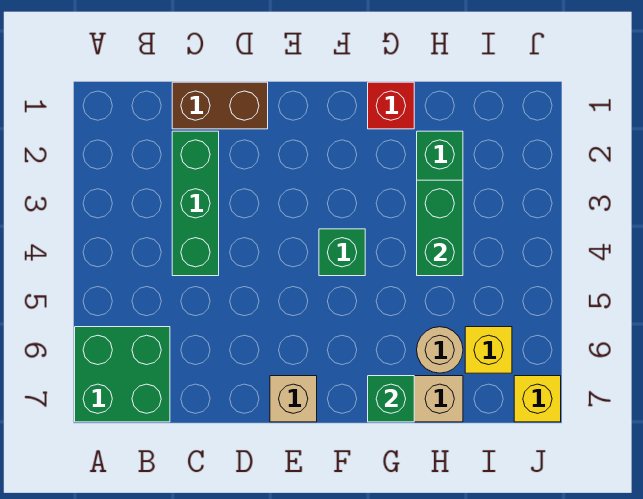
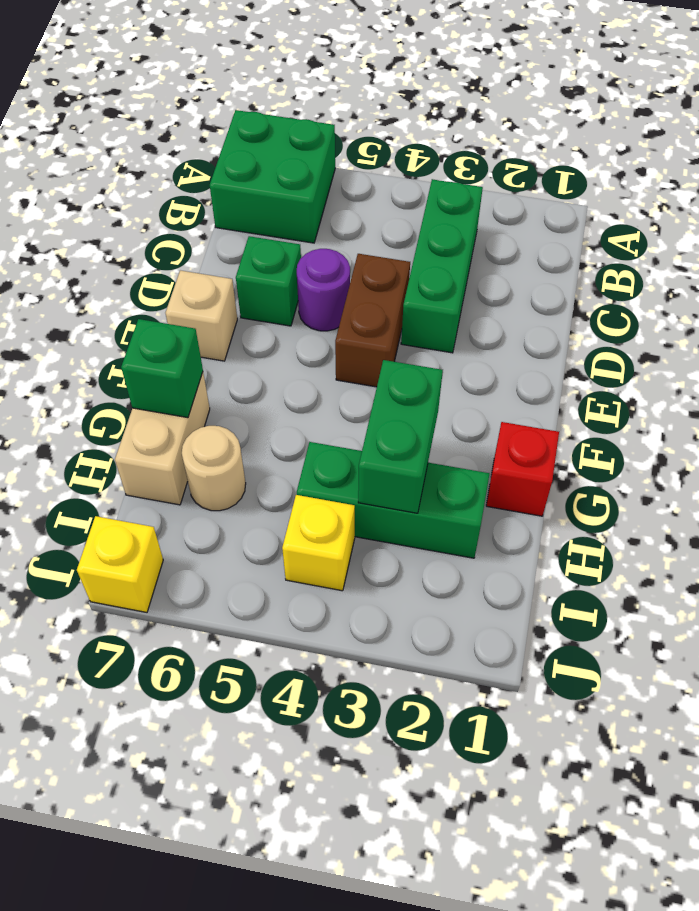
brown 1x2 brick [172,82,268,129] -> brown 1x2 brick moved to [335,254,410,387]
green 1x3 brick [172,131,219,276] -> green 1x3 brick turned to [401,179,483,353]
none -> purple 1x1 round brick [297,249,350,331]
green 1x1 brick [319,229,365,276] -> green 1x1 brick moved to [236,236,301,326]
green 1x2 brick [417,180,463,276] -> green 1x2 brick turned to [358,360,443,513]
yellow 1x1 brick [465,327,512,373] -> yellow 1x1 brick moved to [282,495,355,591]

